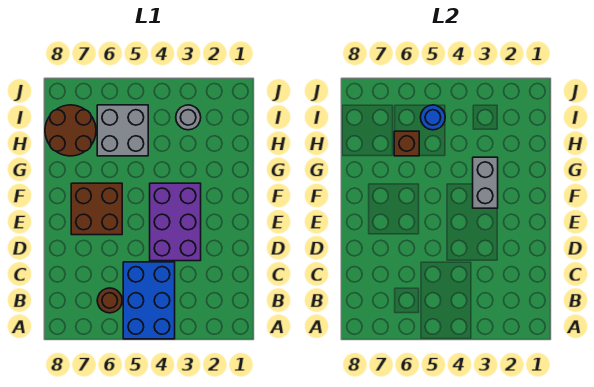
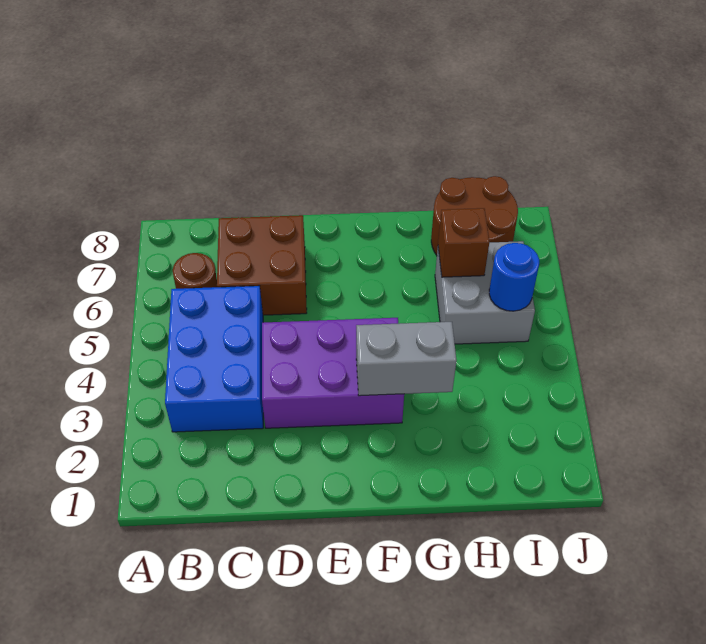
blue 2x3 brick [123,262,175,339] -> blue 2x3 brick turned to [165,286,263,432]
brown 2x2 brick [71,183,122,235] -> brown 2x2 brick moved to [217,215,307,315]
grey 1x1 round brick [176,105,201,130] -> none

